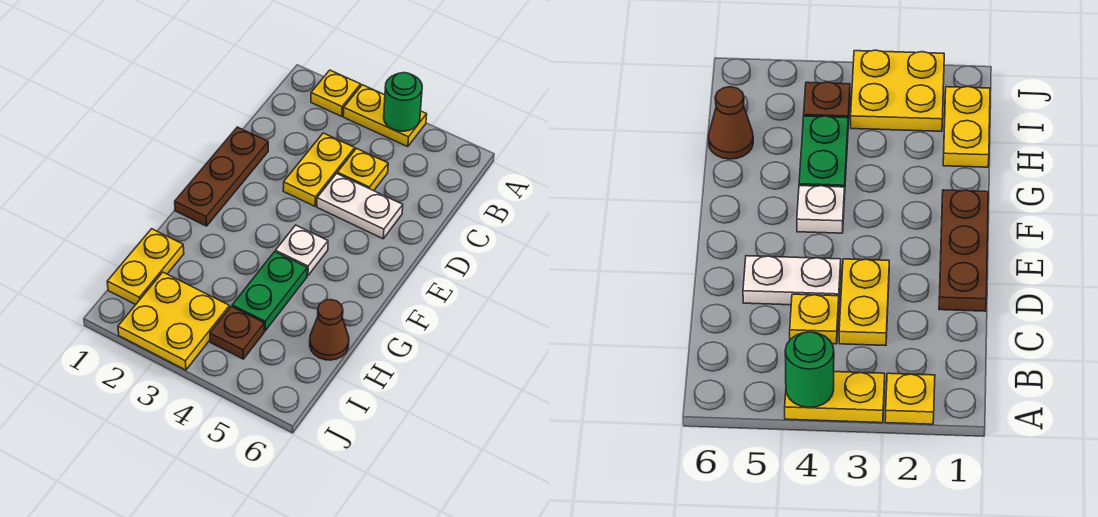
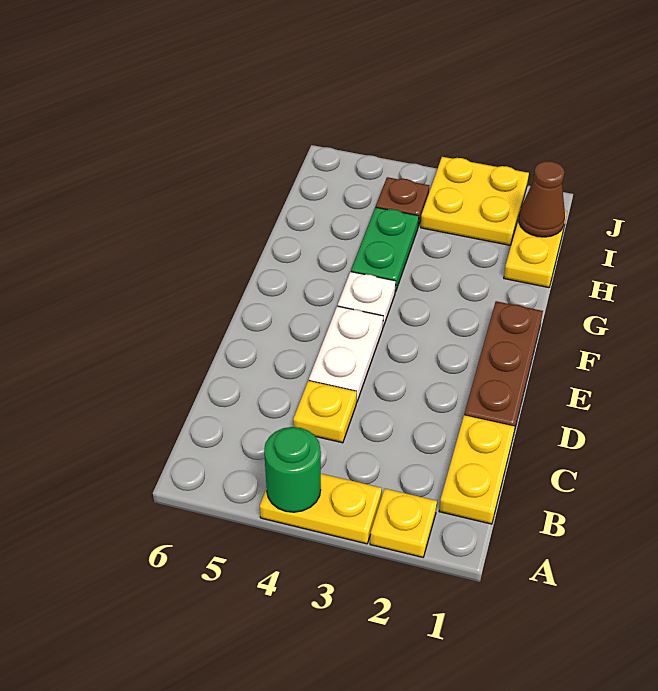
yellow 1x2 plate [283,133,355,206] -> yellow 1x2 plate moved to [439,415,515,524]
white 1x2 plate [317,174,403,239] -> white 1x2 plate turned to [309,306,383,401]
brown 1x1 cone [310,300,349,360] -> brown 1x1 cone moved to [519,161,565,237]

